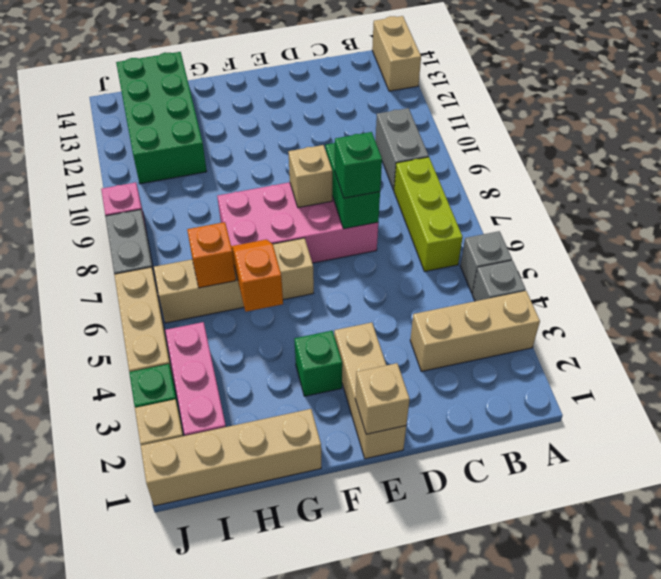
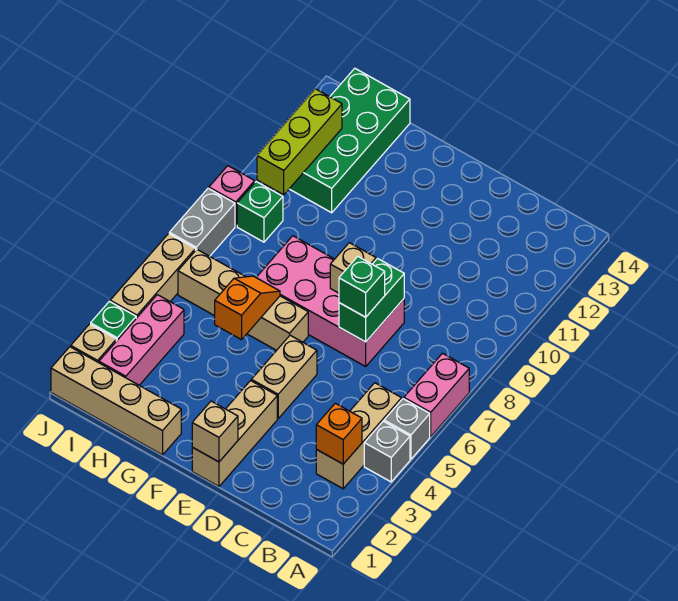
tan 1x3 brick [410,291,540,371] -> tan 1x3 brick turned to [316,383,402,489]
none -> pink 1x2 brick [404,353,469,437]
tan 1x2 brick [372,16,421,91] -> tan 1x2 brick moved to [251,335,317,418]
lime 1x3 brick [394,157,463,272] -> lime 1x3 brick moved to [257,89,342,195]
grey 1x2 brick [375,108,429,190] -> none
green 1x1 brick [294,331,342,396] -> green 1x1 brick moved to [237,182,283,242]
orange 1x1 brick [187,222,236,288] -> orange 1x1 brick moved to [316,403,362,464]

